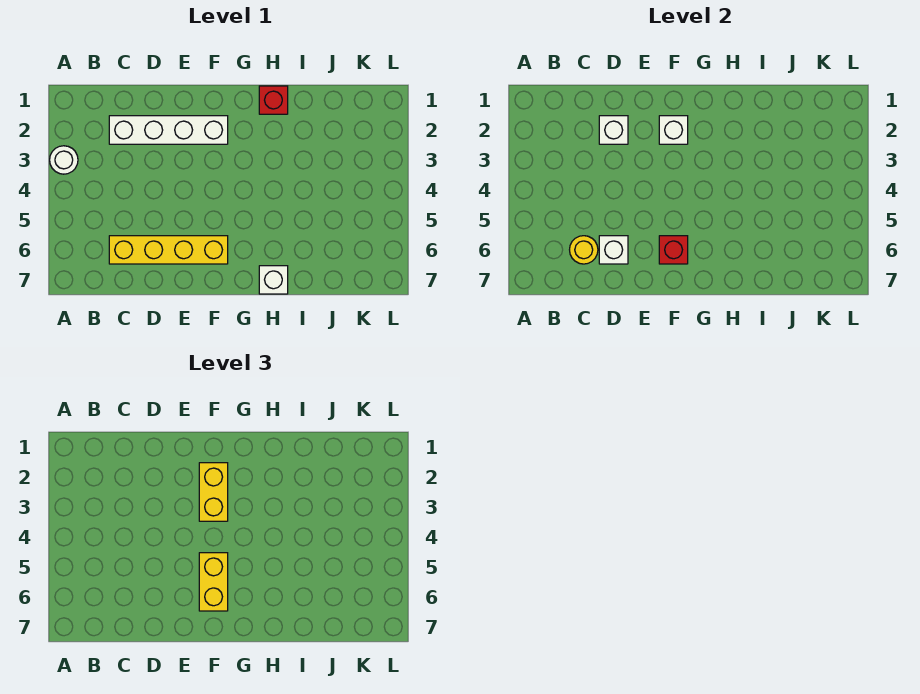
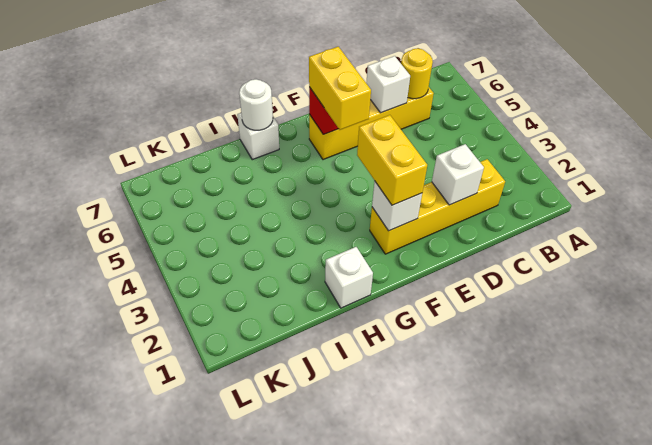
white 1x1 round brick [50,146,78,174] -> white 1x1 round brick moved to [239,79,273,130]
white 1x4 brick [109,116,228,144] -> yellow 1x4 brick [370,159,505,254]
red 1x1 brick [259,86,288,114] -> white 1x1 brick [325,247,373,308]

